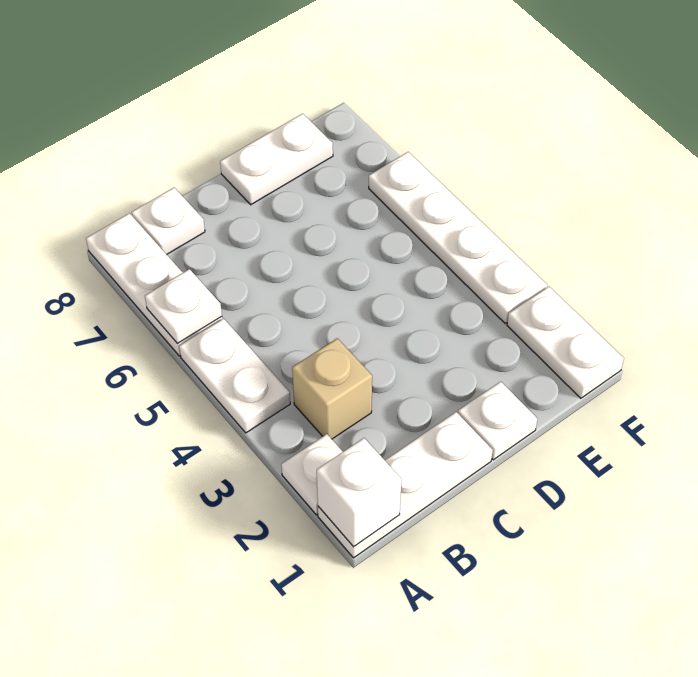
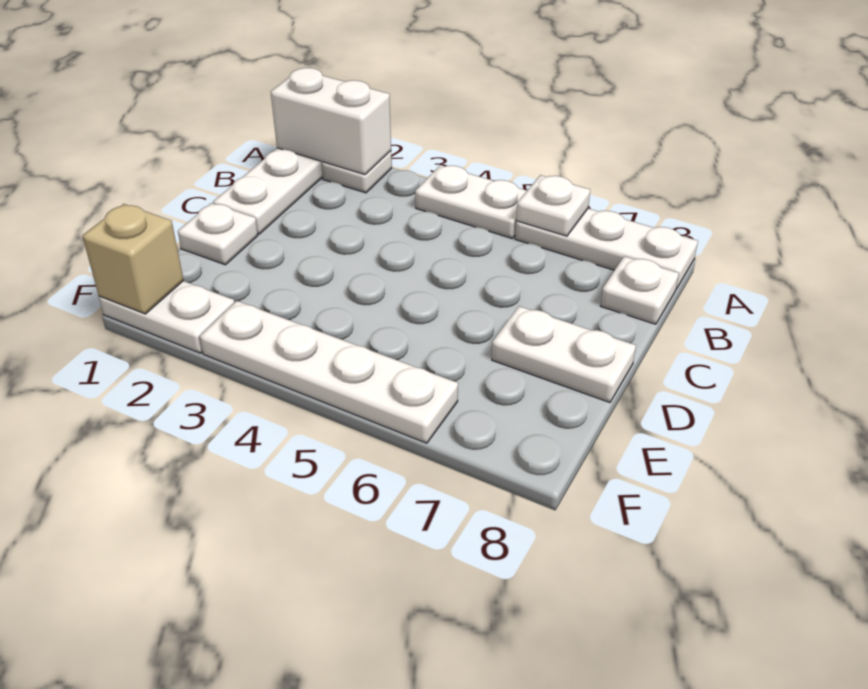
white 1x1 brick [317,438,401,547] -> white 1x2 brick [271,68,391,175]
tan 1x1 brick [292,338,372,439] -> tan 1x1 brick moved to [82,204,184,314]
white 1x2 plate [220,114,333,205] -> white 1x2 plate turned to [492,306,636,402]

